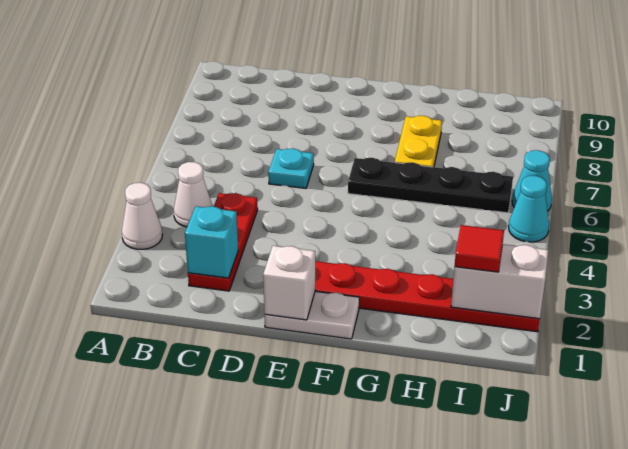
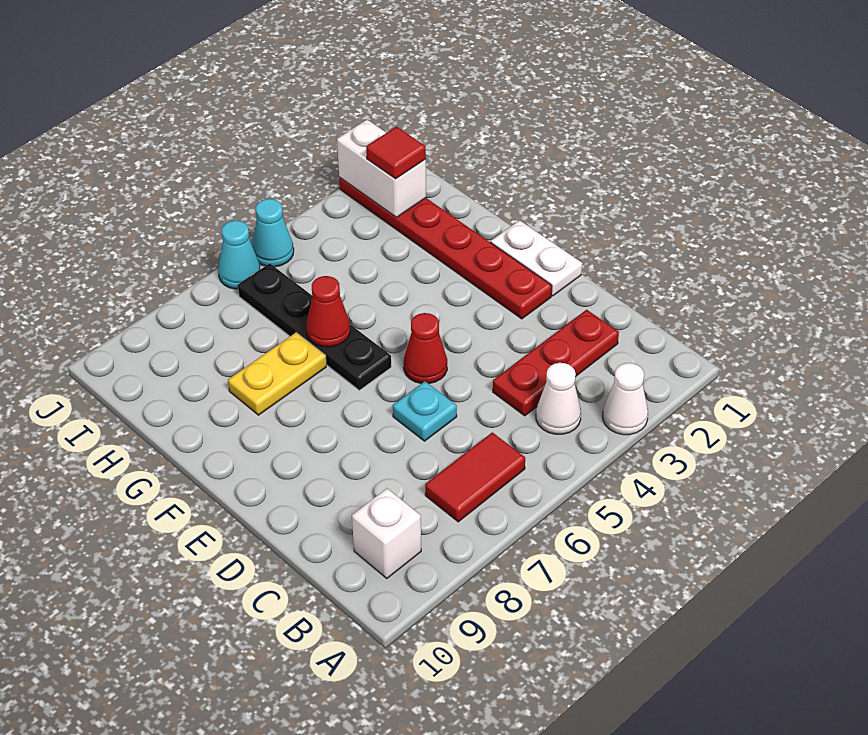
none -> red 1x2 tile [425,432,525,522]
cyan 1x1 brick [185,206,238,278] -> none
white 1x1 brick [263,246,315,320] -> white 1x1 brick moved to [352,488,421,579]
none -> red 1x1 cone [404,313,447,384]
none -> red 1x1 cone [306,276,350,347]

